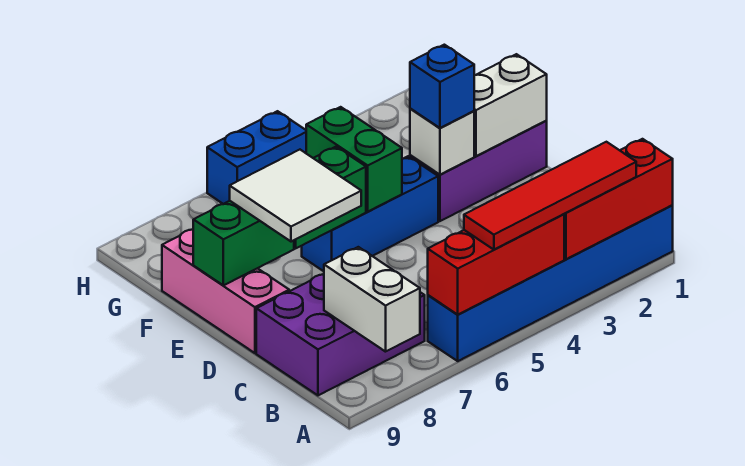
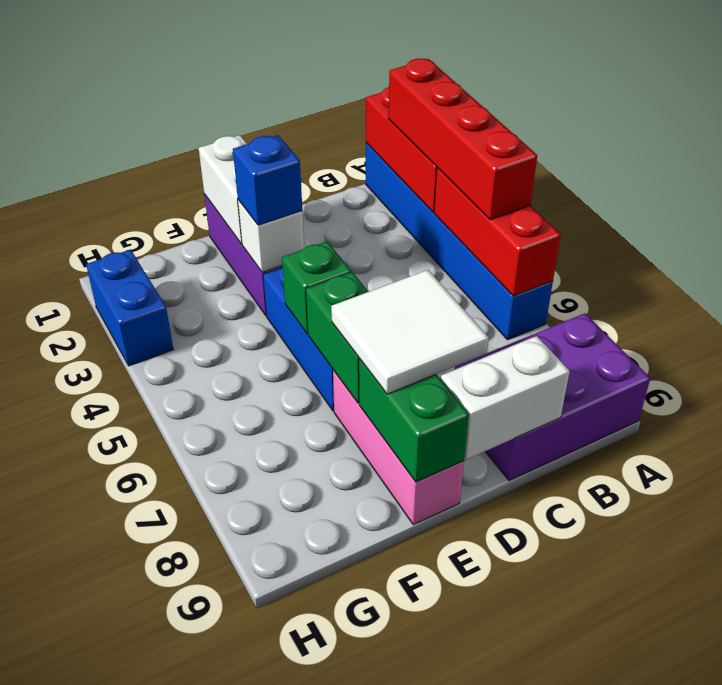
red 1x4 tile [464,142,636,250] -> red 1x4 brick [388,58,537,220]
white 1x2 brick [324,247,420,352] -> white 1x2 brick moved to [440,336,570,459]
purple 2x3 brick [256,274,425,395] -> purple 2x3 brick turned to [455,313,650,481]
pink 1x3 brick [162,229,289,353] -> pink 1x3 brick turned to [333,370,464,525]
green 1x2 brick [306,107,402,211] -> green 1x1 brick [282,242,351,334]
blue 1x2 brick [207,111,306,204] -> blue 1x2 brick moved to [86,250,173,366]

